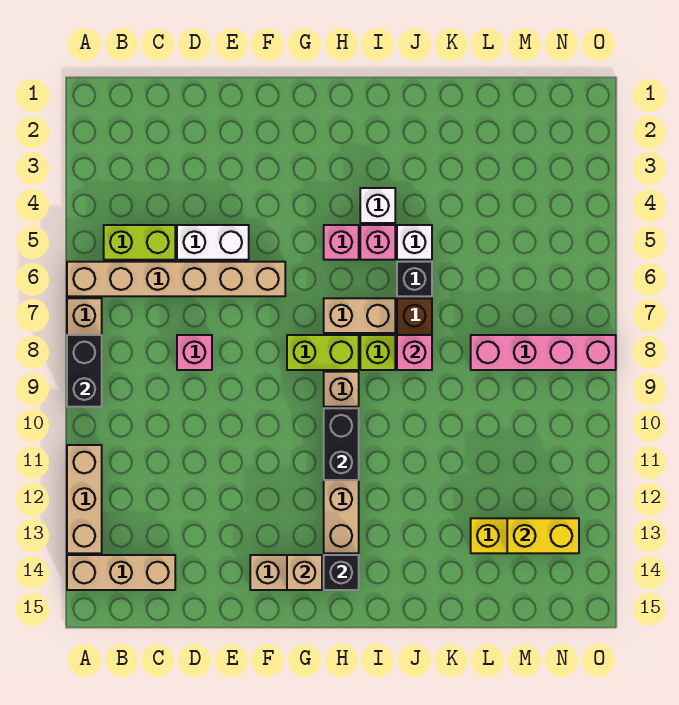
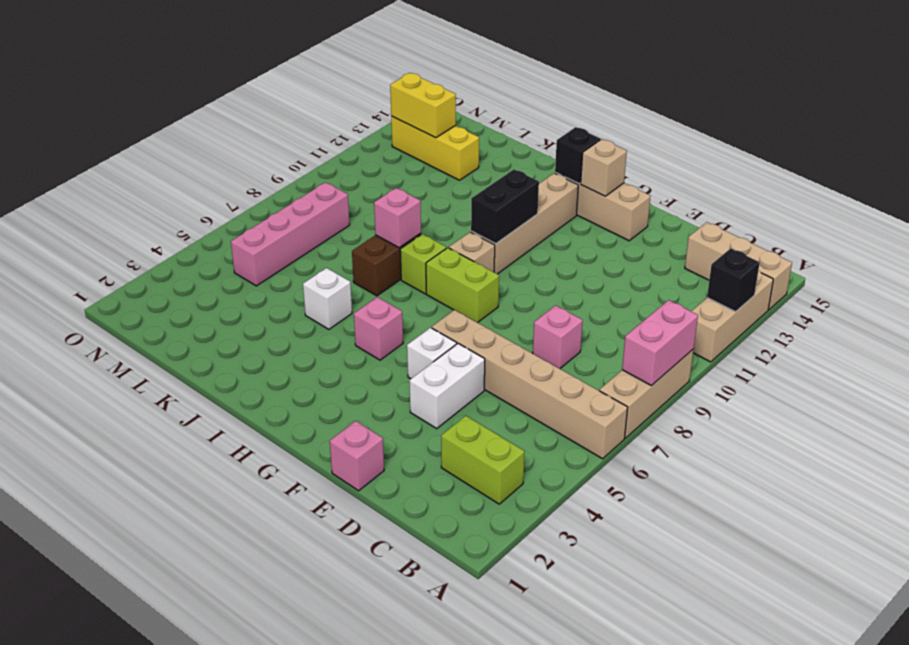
black 1x2 brick [67,335,102,407] -> pink 1x2 brick [622,300,698,386]
lime 1x2 brick [104,225,175,260] -> lime 1x2 brick moved to [441,416,525,504]
white 1x2 brick [177,225,249,260] -> white 1x2 brick turned to [409,344,485,428]
tan 1x2 brick [324,298,395,333] -> none
white 1x1 brick [360,188,395,223] -> white 1x1 brick moved to [407,328,457,379]
pink 1x1 brick [360,225,395,260] -> pink 1x1 brick moved to [330,421,384,491]
black 1x1 brick [397,262,432,296] -> black 1x1 brick moved to [707,248,760,312]
pink 1x4 brick [471,335,616,370] -> pink 1x4 brick turned to [231,182,350,286]

